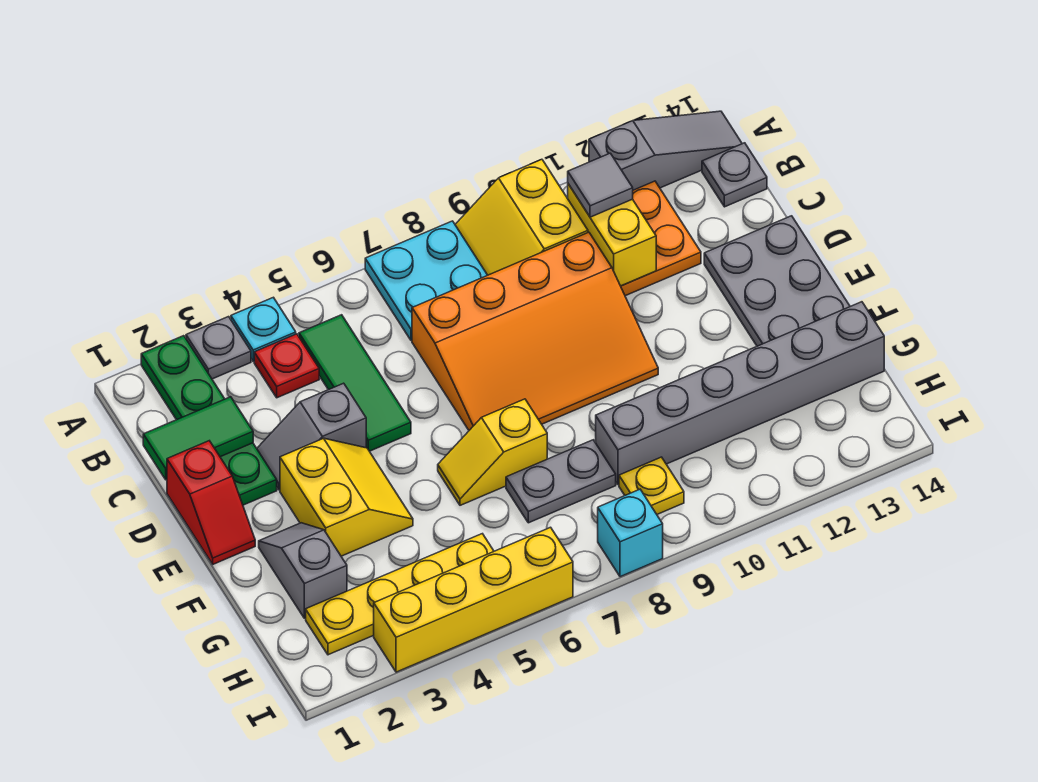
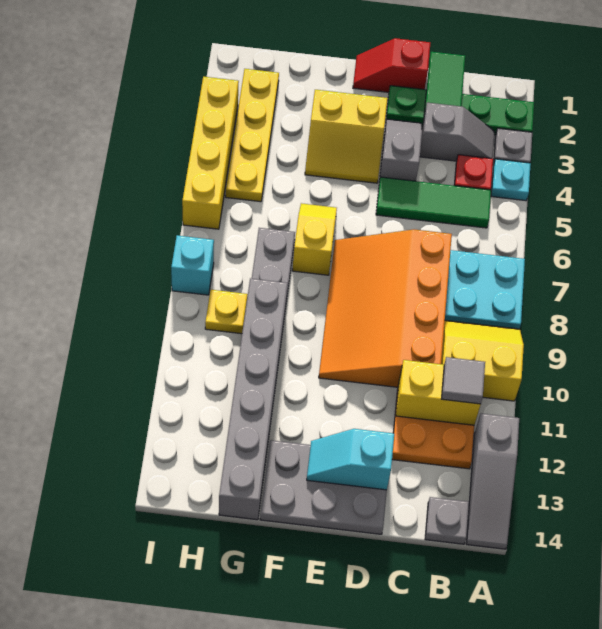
none -> cyan 1x2 slope [307,429,394,490]
grey 1x2 slope [259,523,347,618] -> grey 1x2 slope moved to [420,103,495,161]

